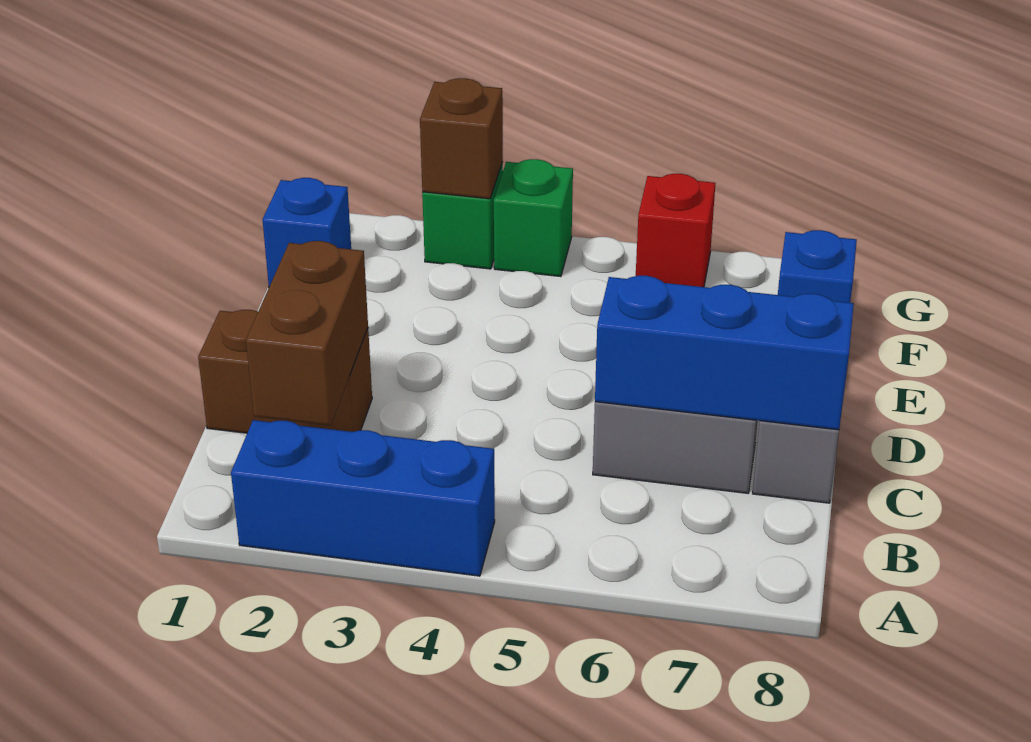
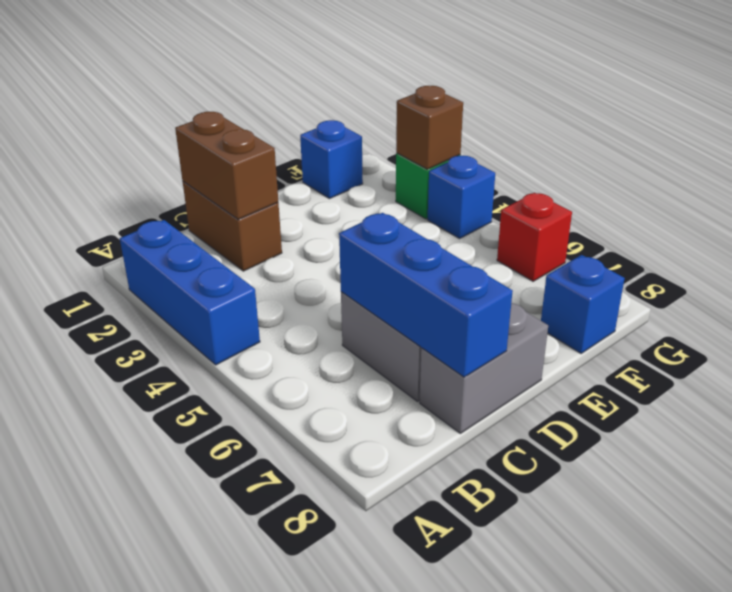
brown 1x2 brick [246,241,368,426] -> brown 1x2 brick turned to [175,112,278,220]
green 1x1 brick [494,159,573,277] -> blue 1x1 brick [427,155,495,239]

